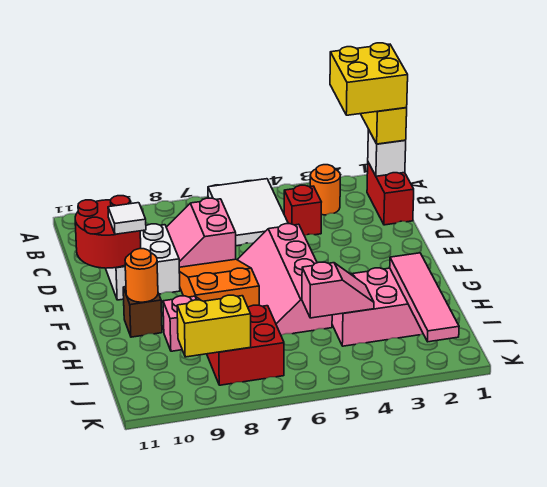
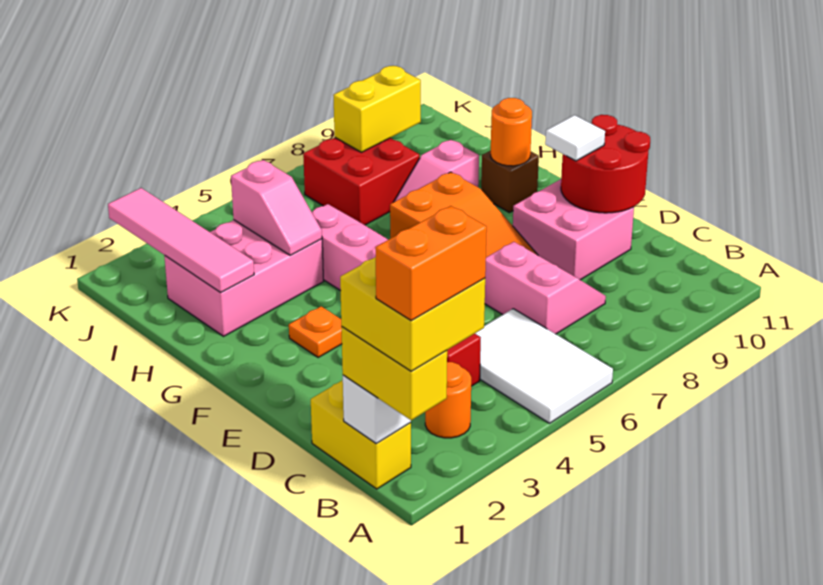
none -> orange 1x2 brick [375,206,487,320]
red 1x2 brick [367,163,414,225] -> yellow 1x2 brick [311,380,411,489]
white 2x2 brick [106,224,180,300] -> pink 2x2 brick [513,179,634,280]
none -> orange 1x1 plate [289,306,342,357]
pink 1x2 slope [302,262,374,318] -> pink 1x2 slope turned to [231,160,322,255]

